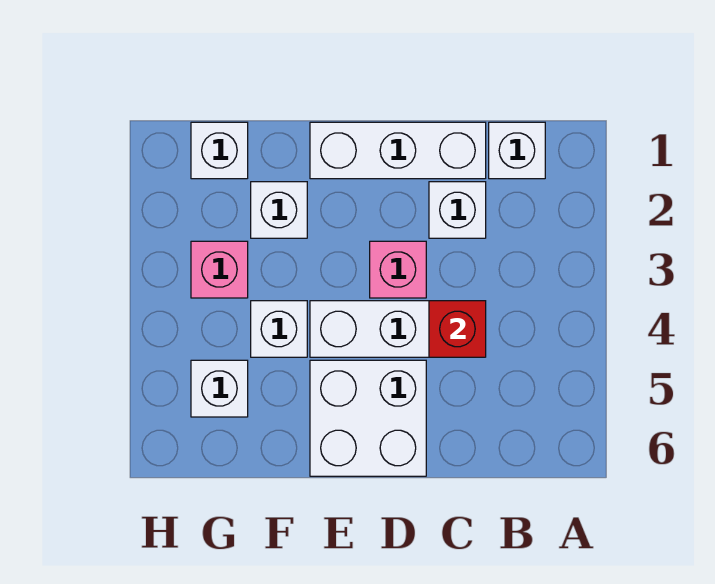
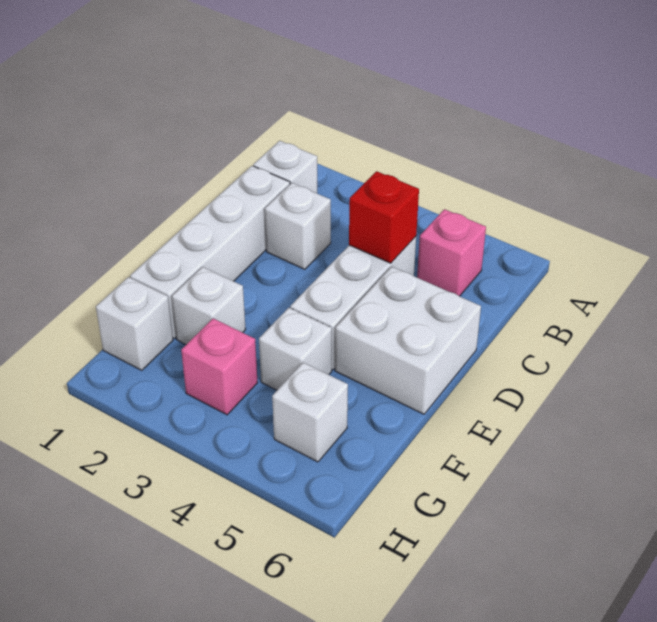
white 1x3 brick [310,122,486,179] -> white 1x4 brick [130,166,290,339]
pink 1x1 brick [370,241,426,298] -> pink 1x1 brick moved to [417,209,486,296]

